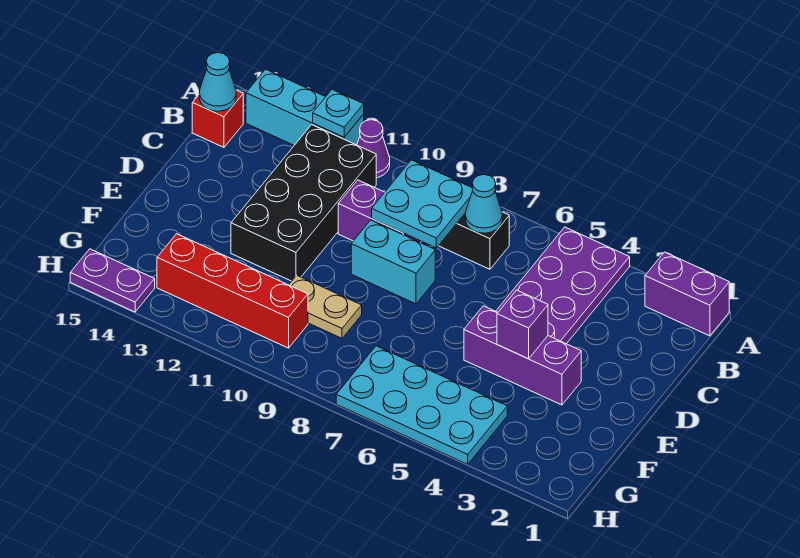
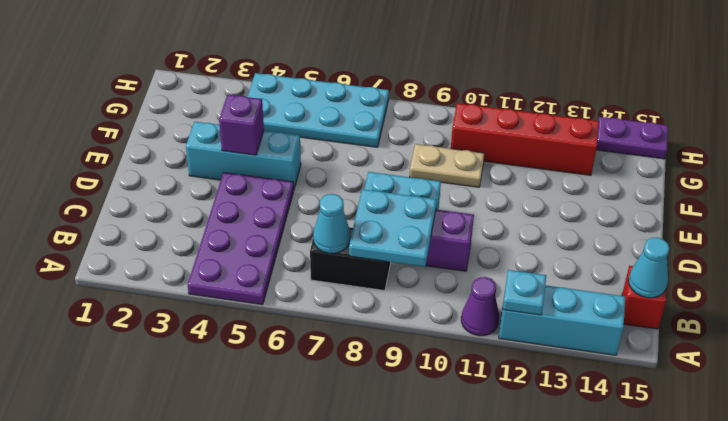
purple 1x2 brick [645,252,729,336] -> none
black 2x4 brick [231,125,376,281] -> none
purple 1x3 brick [464,306,581,405] -> cyan 1x3 brick [186,122,301,189]

